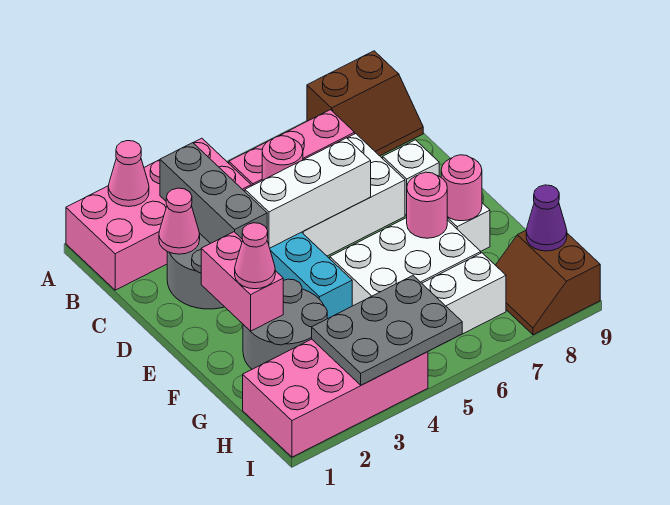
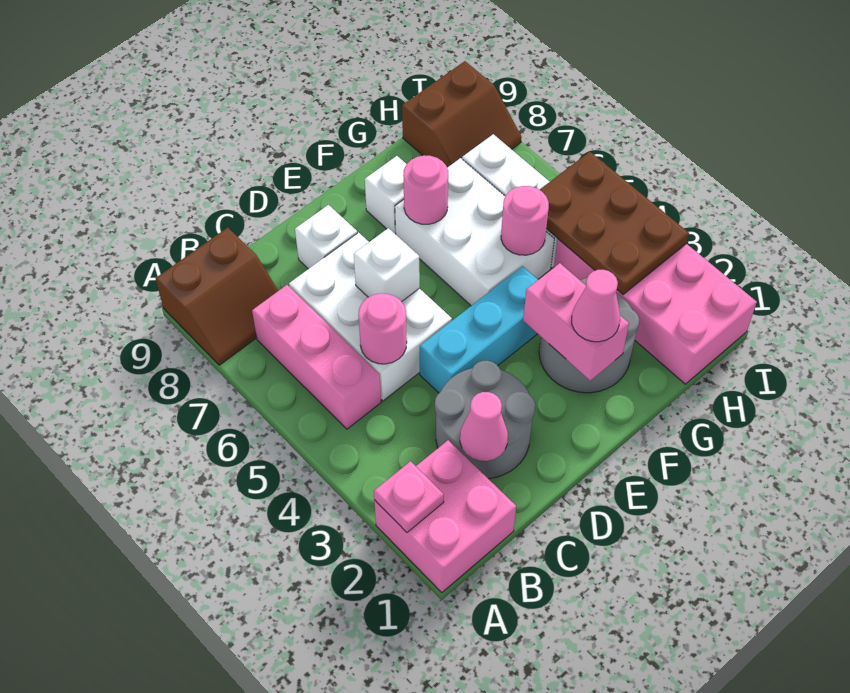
pink 2x4 brick [66,138,251,290] -> pink 2x2 brick [374,440,516,593]
pink 1x1 cone [108,141,149,207] -> pink 1x1 plate [374,461,444,532]
brown 2x2 slope [307,51,423,156] -> brown 2x2 slope turned to [156,228,278,365]
grey 1x3 brick [160,143,267,243] -> none
white 1x3 brick [245,138,371,248] -> white 1x1 brick [354,228,420,302]
pink 1x2 brick [201,232,283,331] -> pink 1x2 brick turned to [523,263,629,381]
pink 1x1 round brick [441,155,482,221] -> pink 1x1 round brick moved to [501,186,549,255]
grey 2x3 plate [312,276,462,385] -> brown 2x3 plate [540,152,689,294]
purple 1x1 cone [526,185,567,251] -> none

